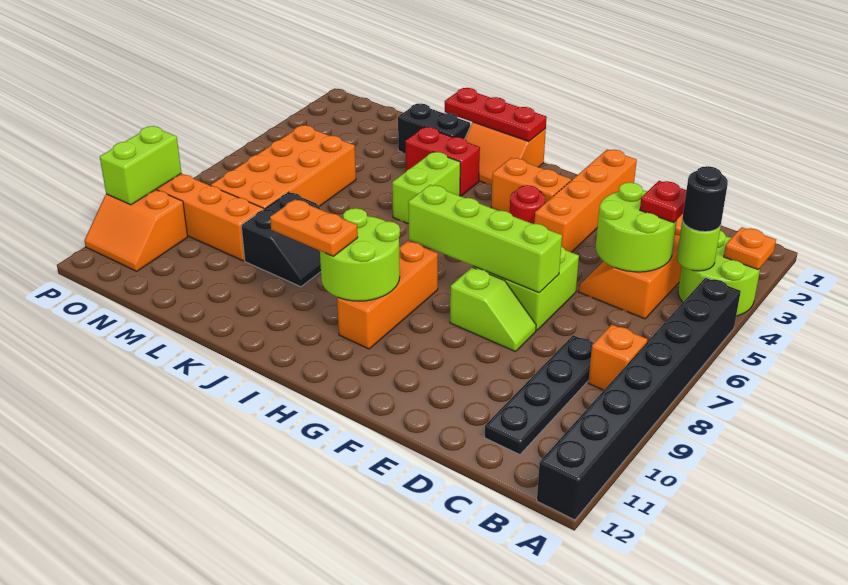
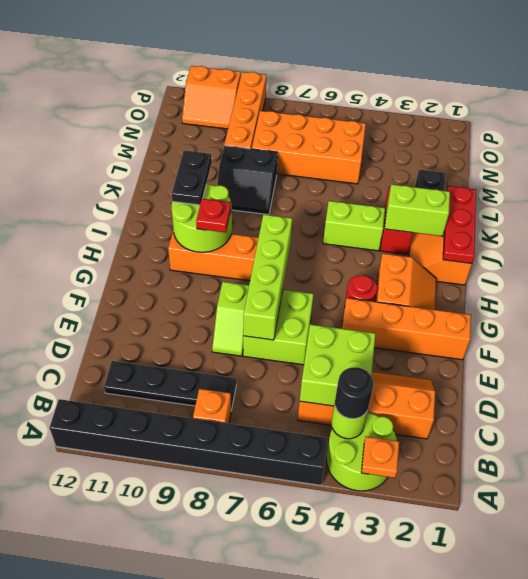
lime 2x2 round brick [596,182,677,272] -> lime 2x2 brick [300,324,376,406]
red 1x1 plate [640,181,686,223] -> red 1x1 plate moved to [196,199,231,232]
orange 1x2 plate [270,199,358,256] -> black 1x2 plate [172,150,212,205]
orange 2x2 slope [84,190,188,271] -> orange 2x2 slope turned to [182,66,241,129]
lime 1x2 brick [100,126,181,205] -> lime 1x2 brick moved to [385,184,450,236]

